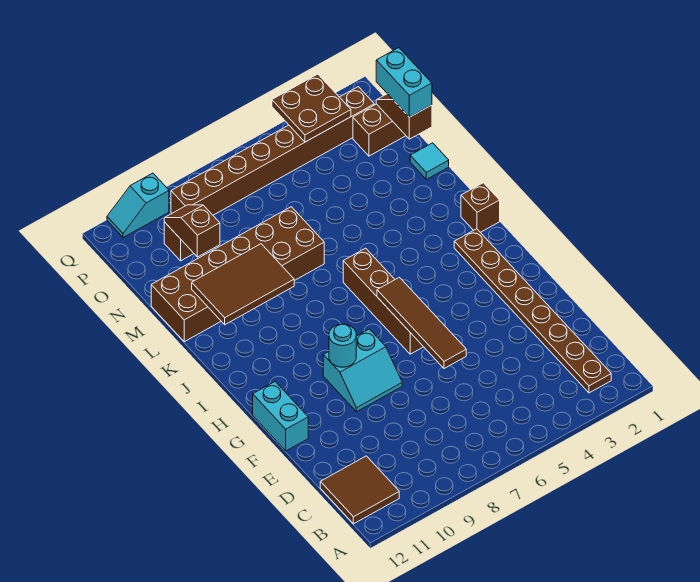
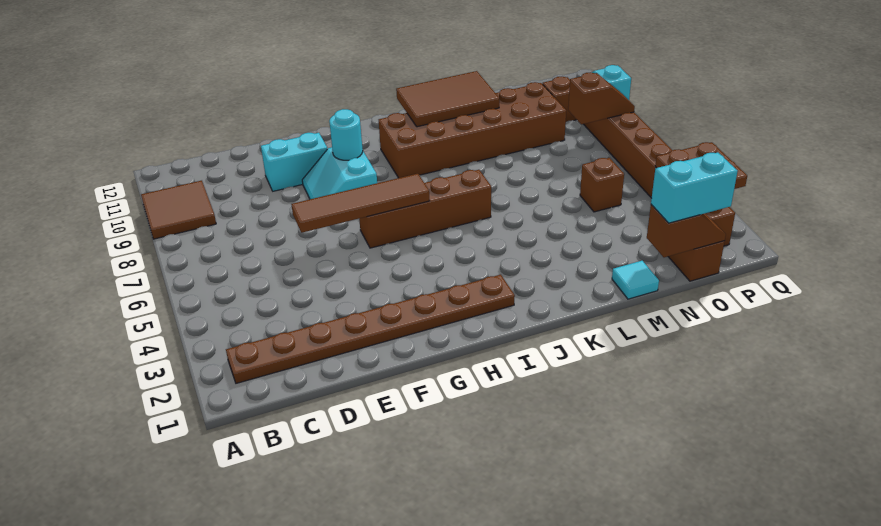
brown 2x2 tile [320,456,399,524] -> brown 2x2 tile moved to [141,181,216,239]
cyan 1x2 brick [253,382,308,451] -> cyan 1x2 brick moved to [261,133,327,191]
brown 1x1 brick [461,183,500,232] -> brown 1x1 brick moved to [580,158,624,212]
brown 2x3 tile [192,244,294,325] -> brown 2x3 tile turned to [396,71,499,127]
brown 2x6 brick [151,207,324,342] -> brown 2x6 brick turned to [379,82,566,178]
brown 1x2 slope [164,205,220,257] -> brown 1x2 slope moved to [568,72,635,124]

